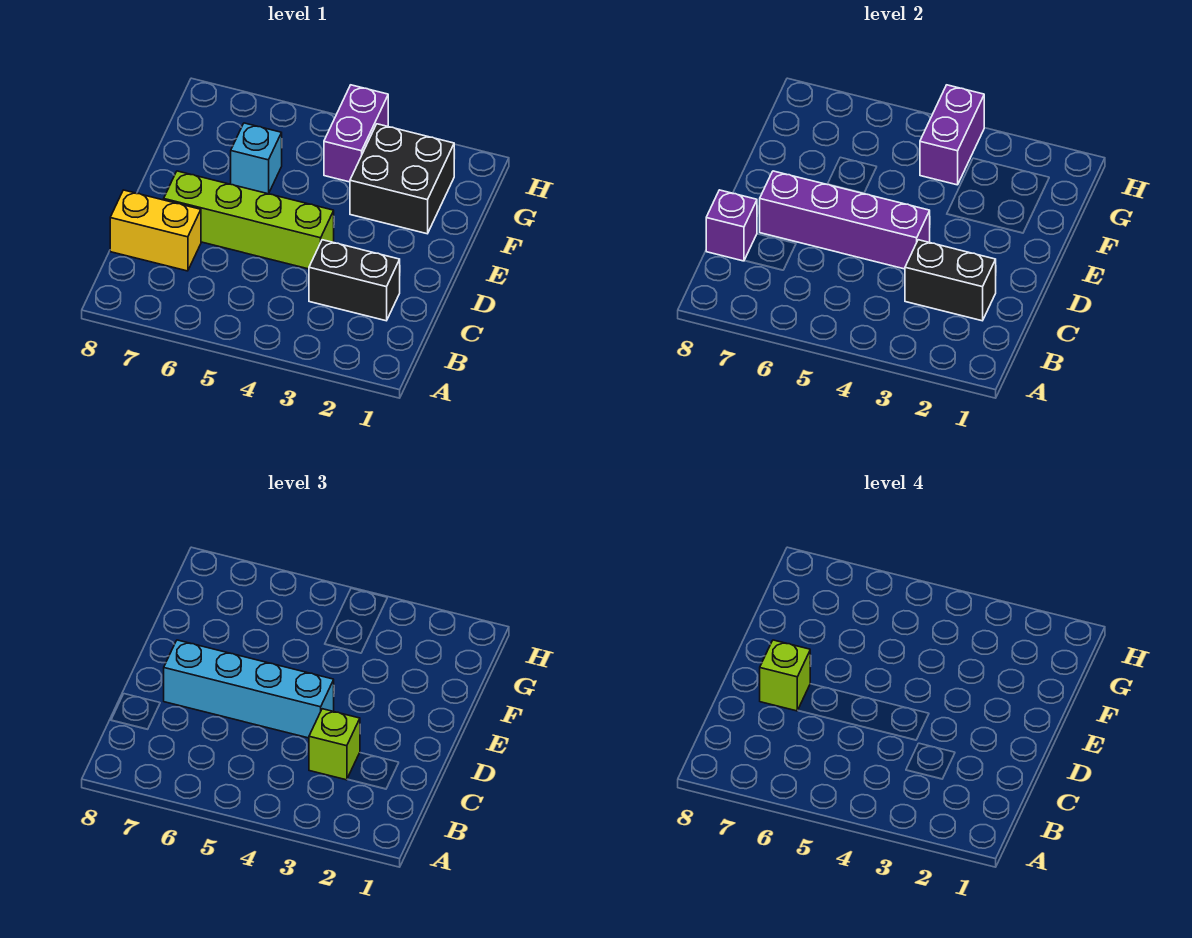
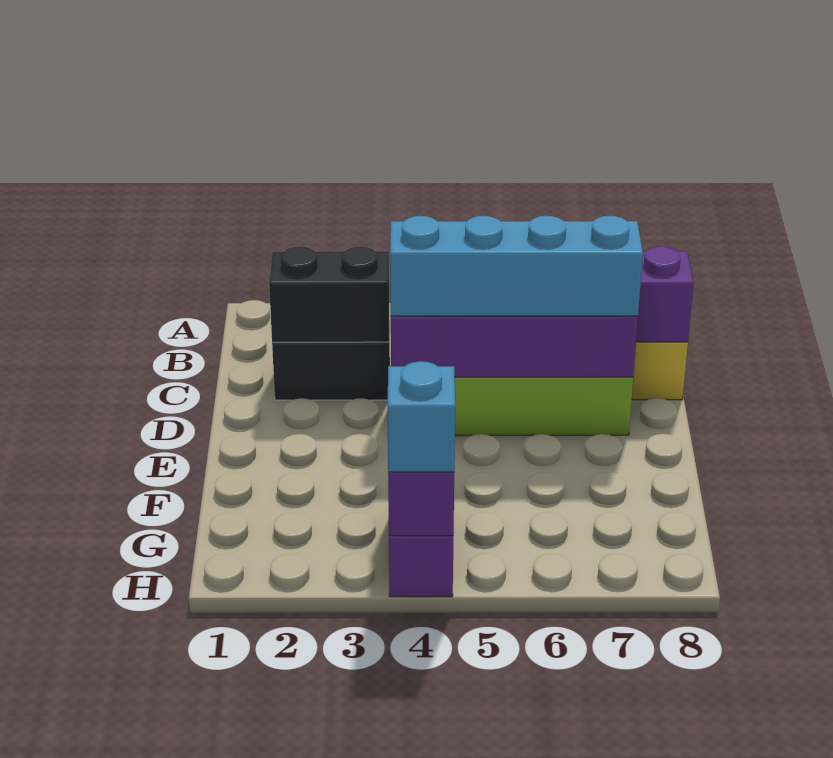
lime 1x1 brick [309,709,360,780] -> none
lime 1x1 brick [760,640,810,711] -> none
black 2x2 brick [350,124,454,234] -> none
cyan 1x1 brick [231,123,282,194] -> cyan 1x1 brick moved to [388,361,455,472]

